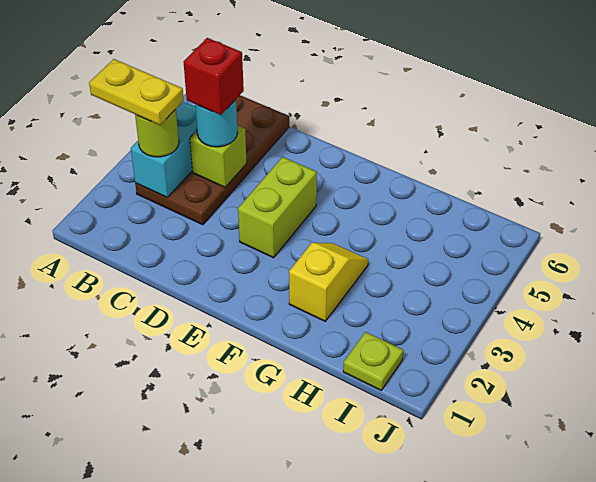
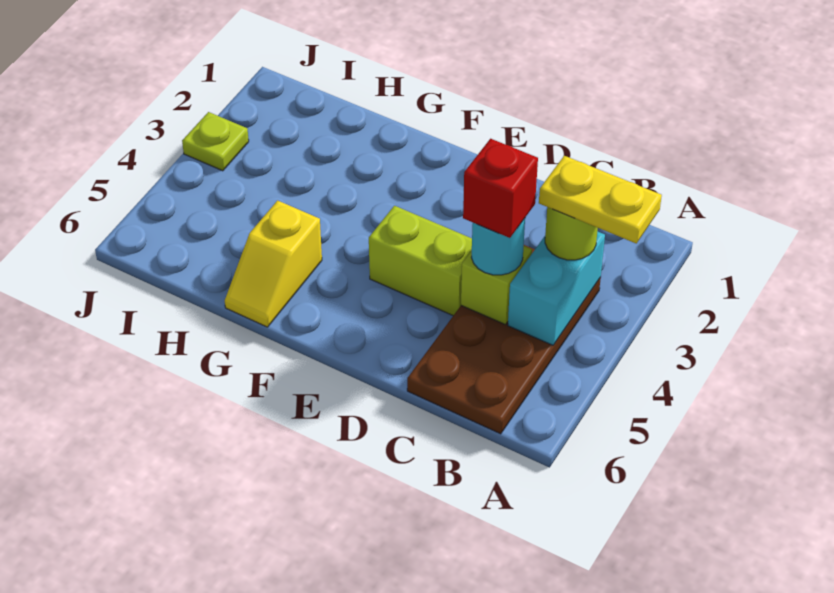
lime 1x2 brick [238,157,317,258] -> lime 1x2 brick turned to [369,206,472,316]
yellow 1x2 slope [289,243,368,321] -> yellow 1x2 slope moved to [225,200,322,327]
lime 1x1 plate [343,332,403,390] -> lime 1x1 plate moved to [182,112,249,171]

